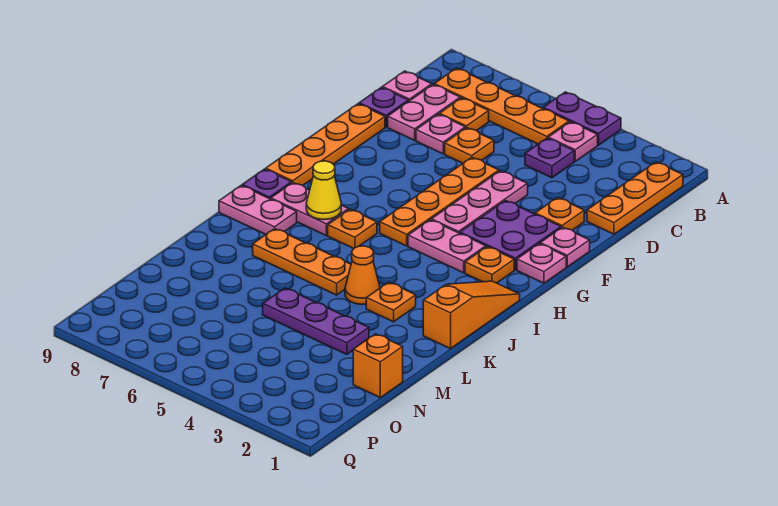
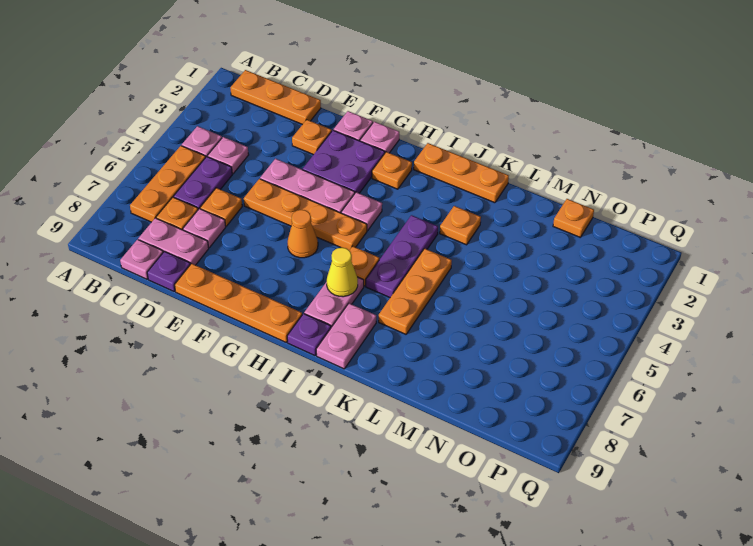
purple 1x2 plate [543,92,621,145] -> purple 1x2 plate moved to [174,157,232,209]
orange 1x4 plate [434,68,569,144] -> orange 1x3 plate [130,146,206,222]
purple 1x1 plate [525,138,574,178] -> pink 1x1 plate [208,137,249,174]
pink 1x2 plate [408,220,486,273] -> pink 1x1 plate [341,192,382,231]
orange 1x3 slope [423,281,520,349] -> orange 1x3 plate [414,143,509,203]
orange 1x1 cone [345,246,380,305] -> orange 1x1 cone moved to [287,210,318,258]
purple 1x3 plate [263,288,369,355] -> purple 1x3 plate moved to [366,215,438,297]
orange 1x1 brick [353,334,403,398] -> orange 1x1 plate [553,199,594,237]

